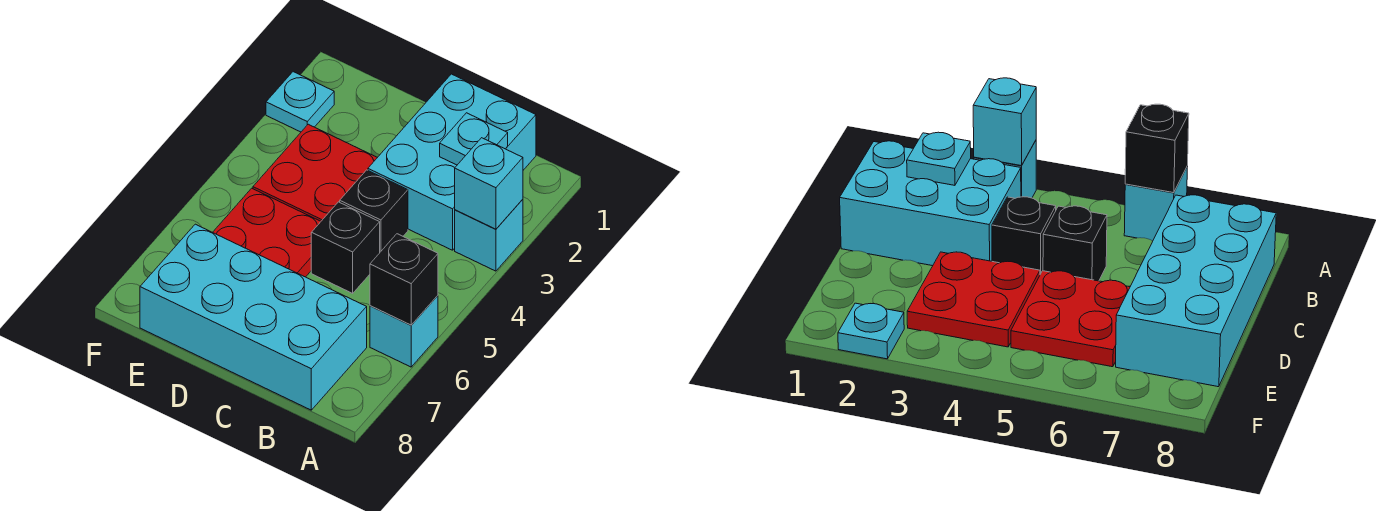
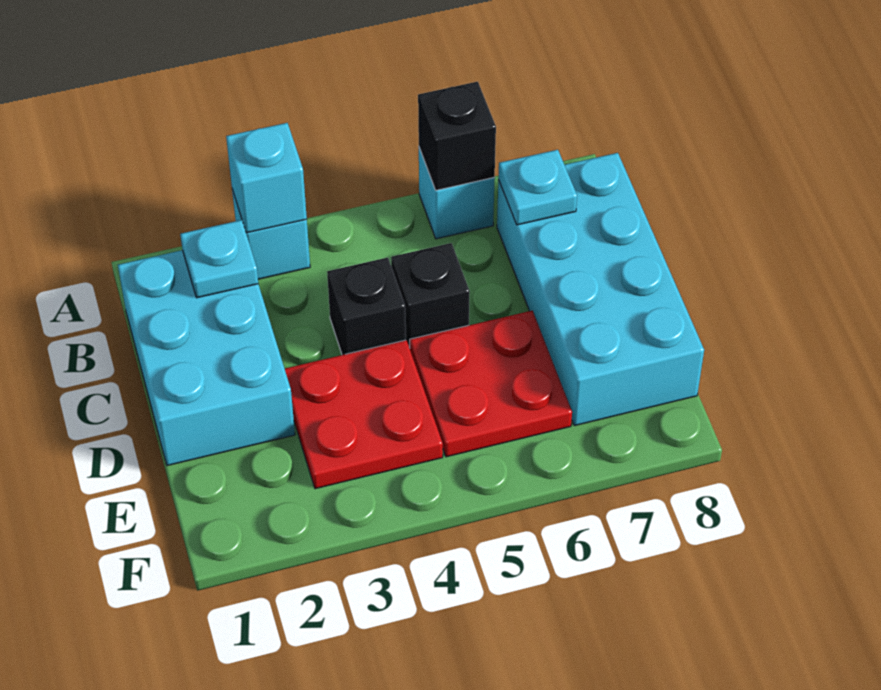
cyan 2x3 brick [368,74,536,250] -> cyan 2x3 brick turned to [118,250,295,466]
cyan 1x1 plate [266,72,334,132] -> cyan 1x1 plate moved to [498,150,577,225]

